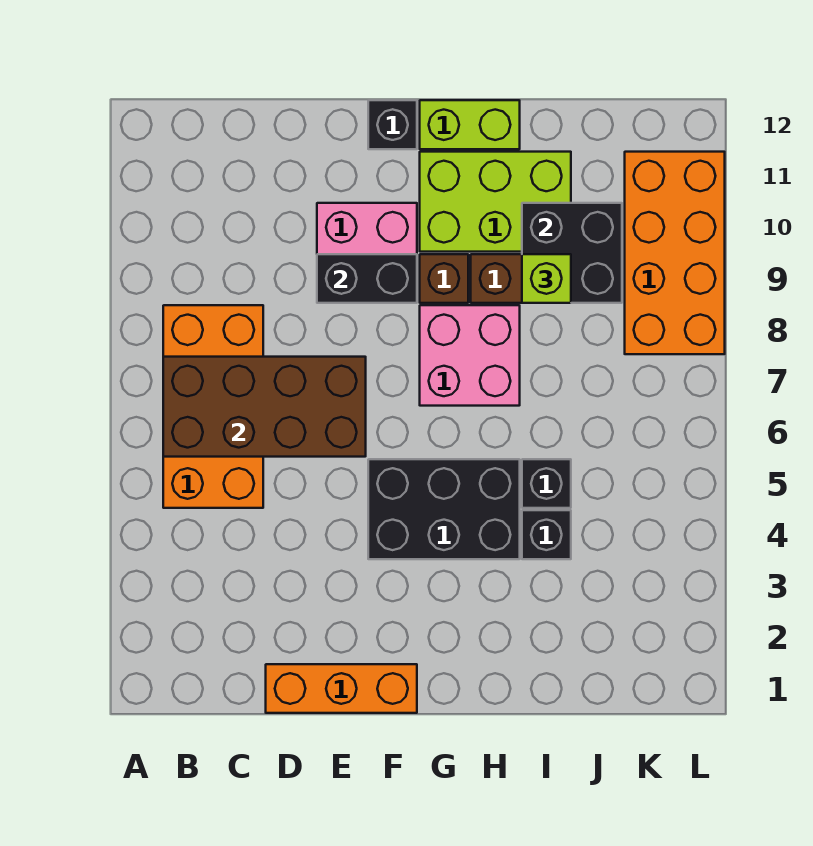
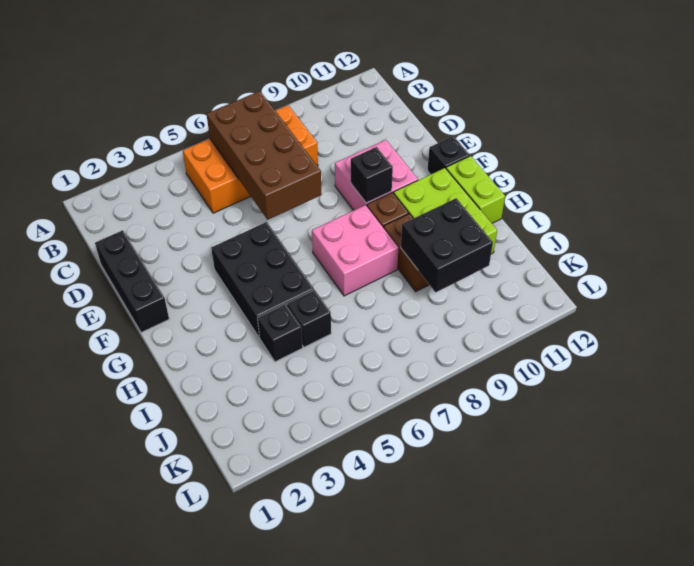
orange 1x3 brick [266,664,417,713] -> black 1x3 brick [95,230,169,333]
black 1x2 brick [317,254,417,303] -> black 1x1 brick [351,147,393,203]
lime 1x1 brick [522,254,571,303] -> none
orange 2x4 brick [625,152,725,354] -> none

